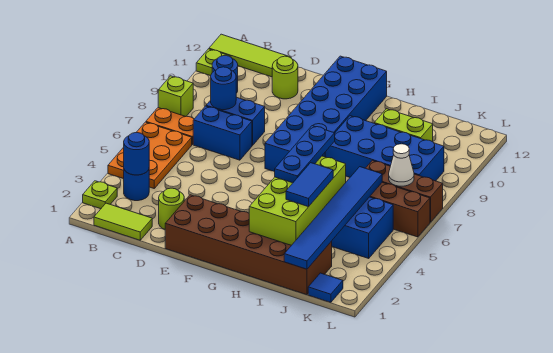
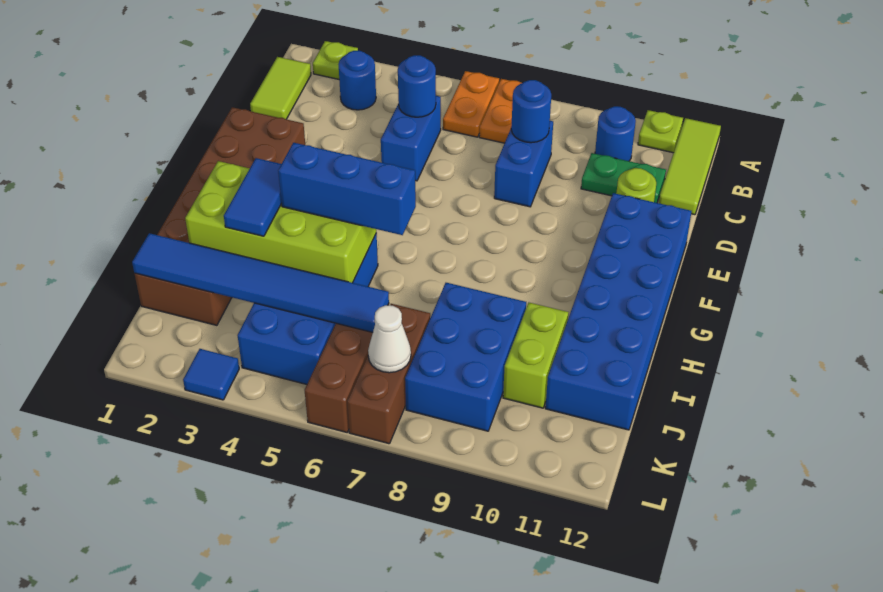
orange 2x3 plate [108,122,192,188] -> orange 1x2 plate [443,71,499,137]
lime 1x1 brick [158,76,193,117] -> none
blue 1x1 round brick [124,132,149,175] -> blue 1x1 round brick moved to [398,55,436,117]
blue 1x2 brick [193,106,252,160] -> blue 1x2 brick moved to [381,96,441,181]
none -> green 1x2 plate [581,153,666,203]
lime 1x1 round brick [159,188,184,229] -> none
blue 2x6 brick [265,56,387,172] -> blue 2x6 brick turned to [545,193,691,430]
blue 1x3 plate [275,126,335,183] -> blue 1x3 brick [278,143,416,235]
blue 2x4 brick [325,116,444,181] -> blue 2x3 brick [405,283,526,431]
blue 1x2 tile [286,163,333,207] -> blue 1x2 tile turned to [224,158,282,236]
blue 1x1 tile [308,273,343,302] -> blue 1x1 tile moved to [183,349,239,400]

